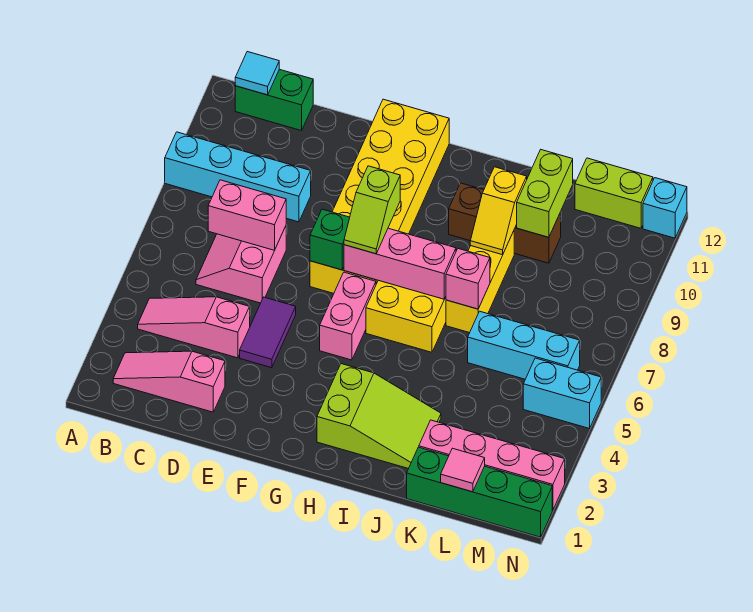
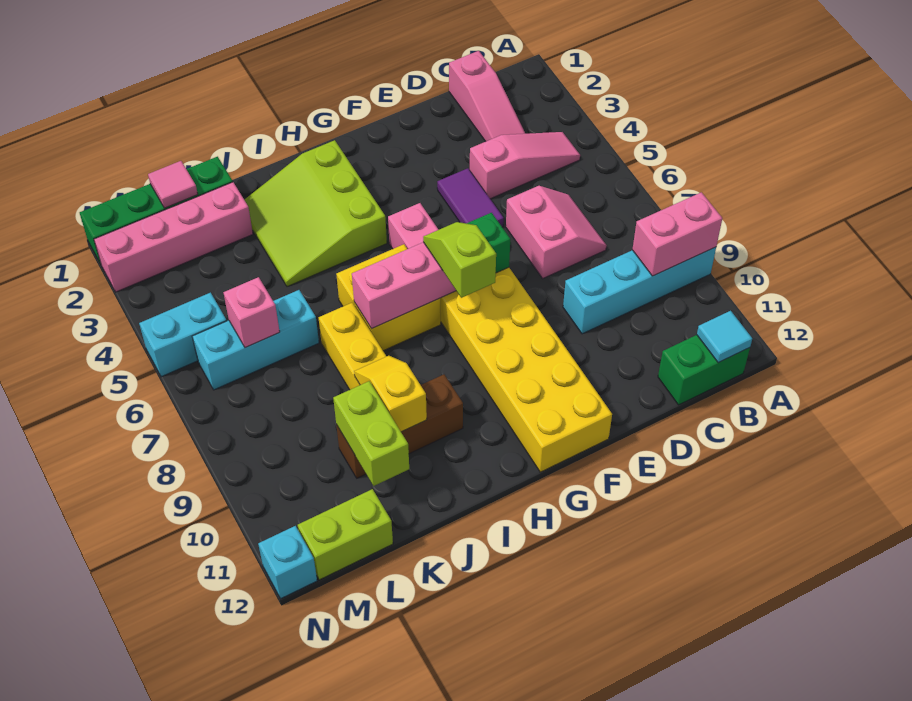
pink 1x3 slope [113,351,225,412] -> pink 1x3 slope turned to [449,51,525,141]
pink 1x2 brick [208,180,286,250] -> pink 1x2 brick moved to [632,192,722,276]
lime 2x3 slope [317,364,441,469] -> lime 3x3 slope [245,140,387,287]
pink 1x1 brick [446,249,490,309] -> pink 1x1 brick moved to [223,277,280,348]

